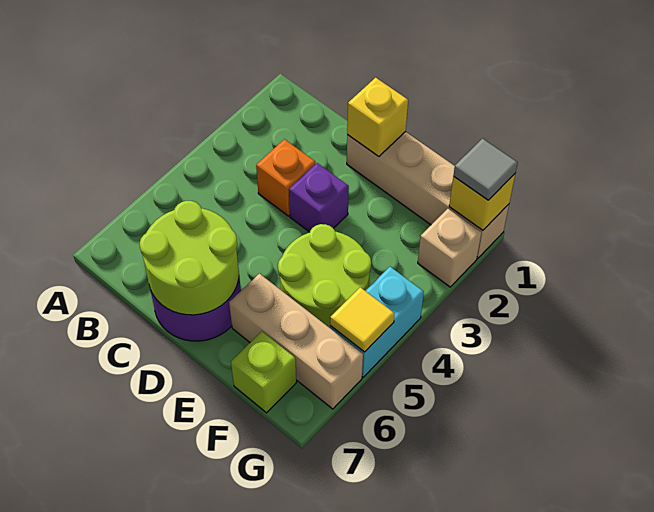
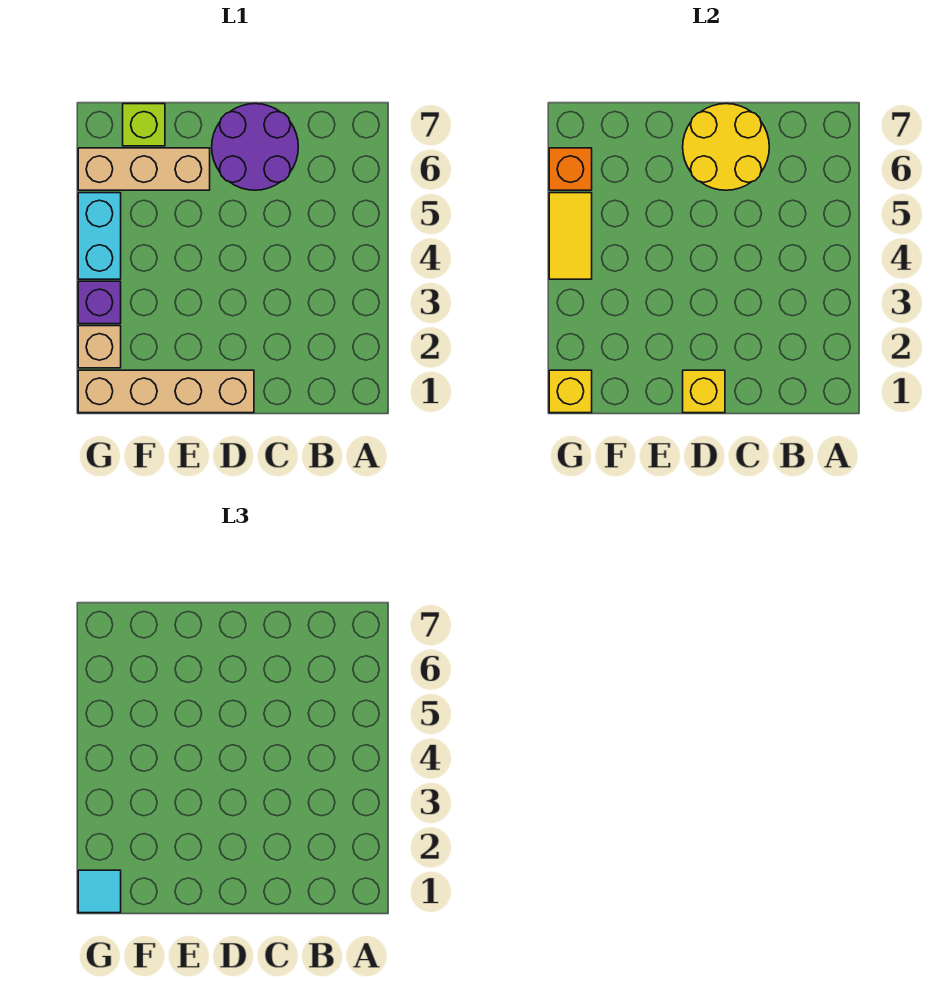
orange 1x1 brick [256,139,315,216] -> orange 1x1 brick moved to [549,148,592,190]
lime 2x2 round brick [140,201,239,315] -> yellow 2x2 round brick [683,104,769,190]
purple 1x1 brick [289,163,349,232] -> purple 1x1 brick moved to [78,281,121,324]
lime 2x2 round brick [278,224,371,328] -> none
grey 1x1 tile [453,139,518,200] -> cyan 1x1 tile [78,870,121,913]
yellow 1x1 tile [330,287,395,352] -> yellow 1x2 tile [549,193,592,279]

